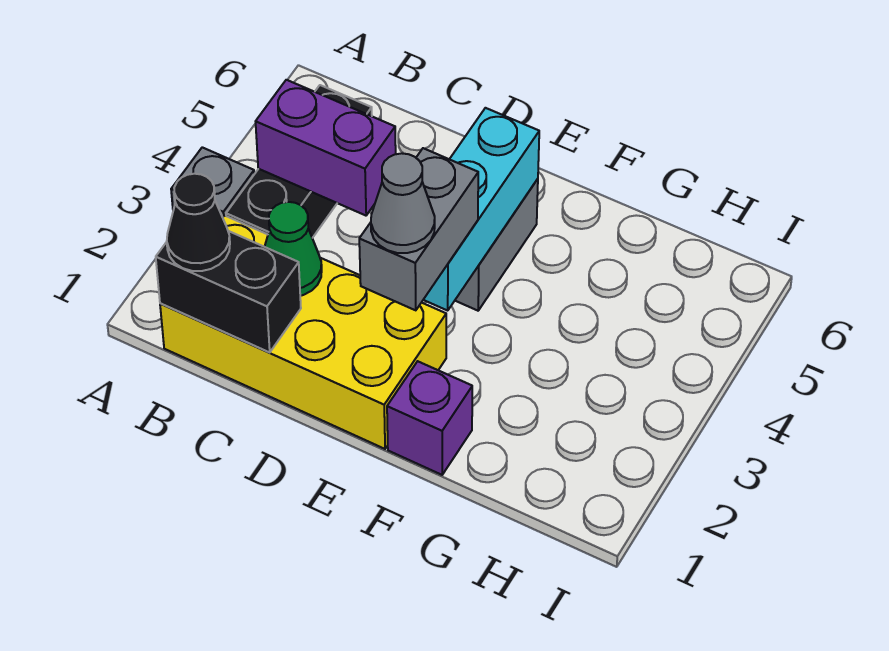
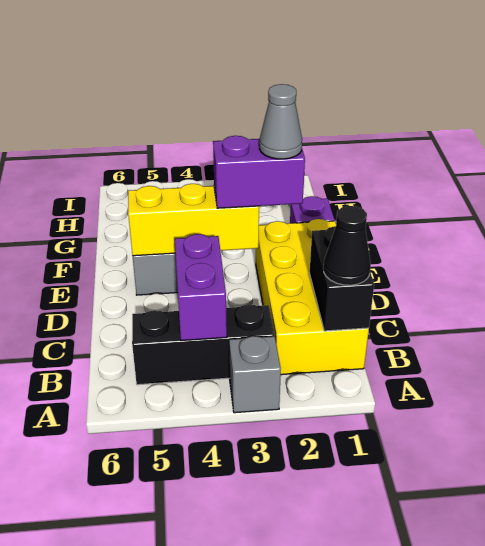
green 1x1 cone [265,202,322,296] -> none
grey 1x2 brick [359,148,478,310] -> purple 1x2 brick [213,136,305,208]
cyan 1x3 brick [423,108,539,310] -> yellow 1x3 brick [128,184,259,256]

